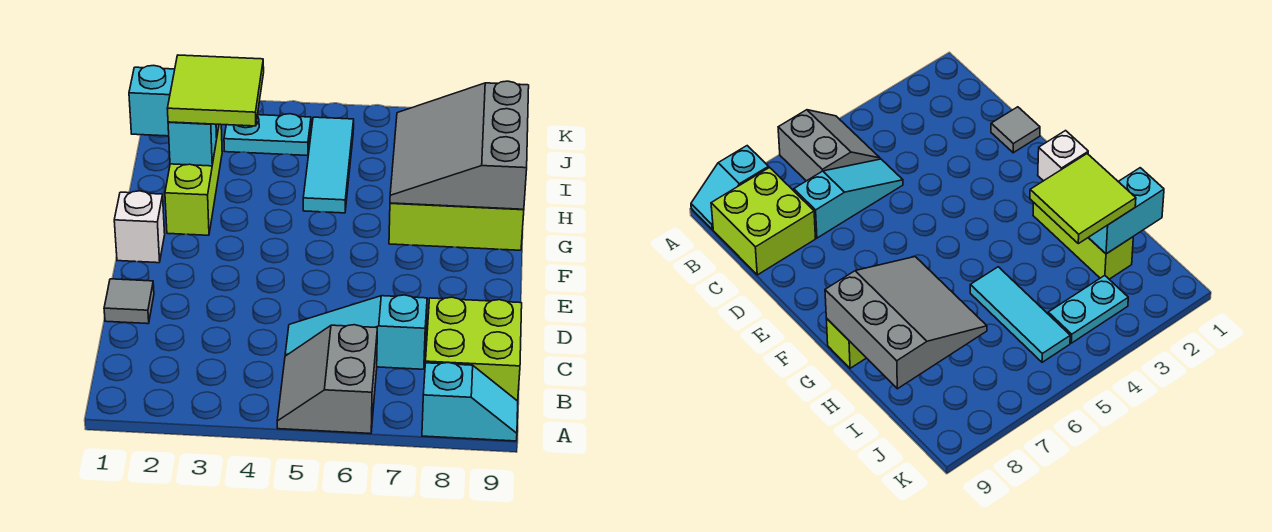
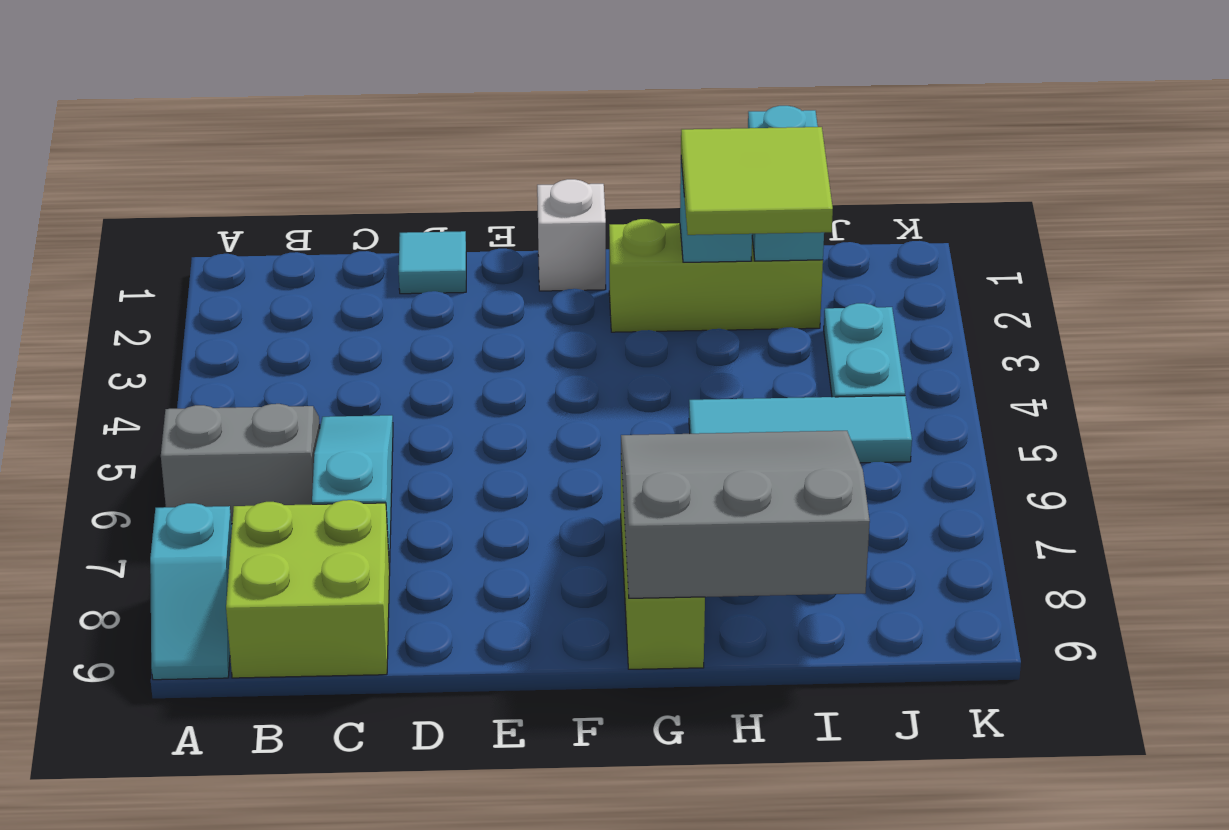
grey 1x1 tile [104,279,154,324] -> cyan 1x1 tile [399,231,466,294]

